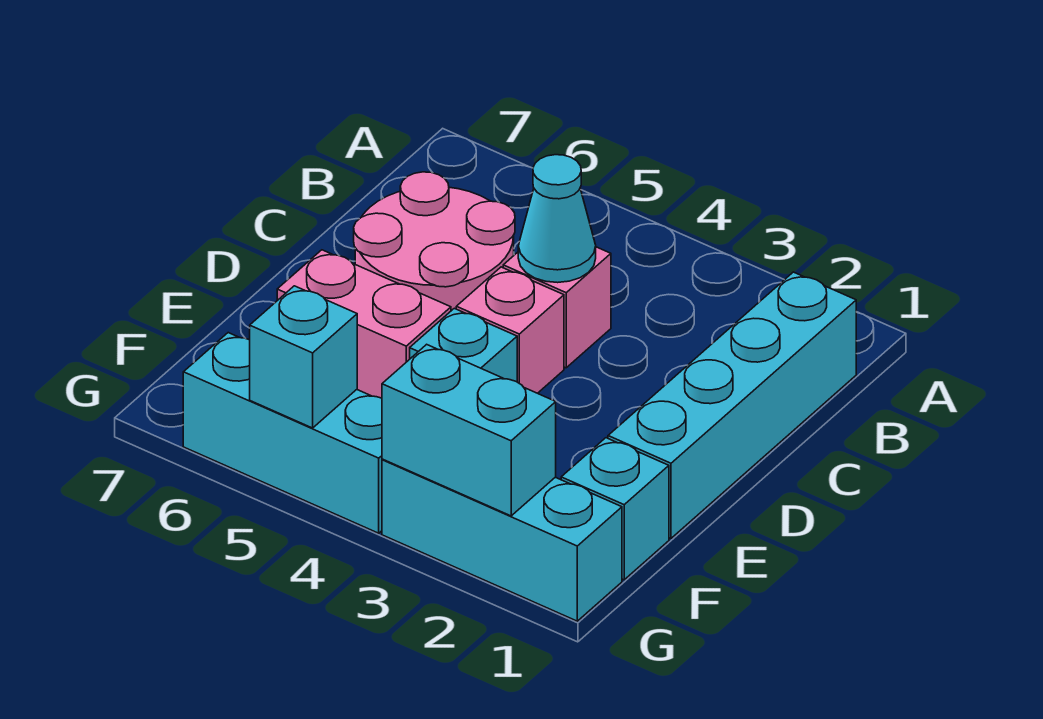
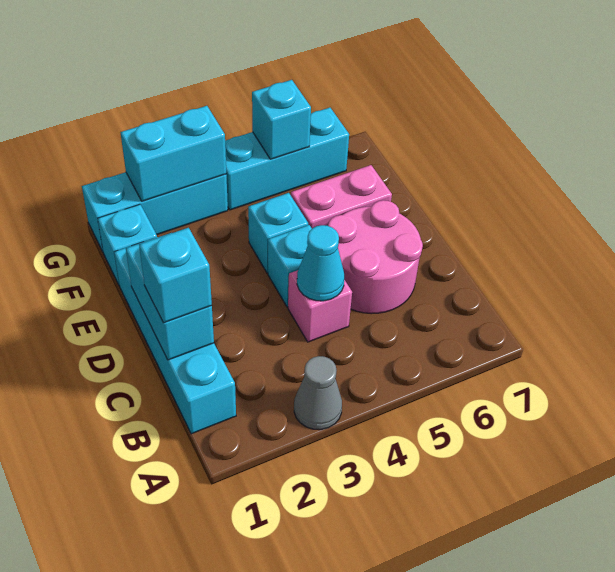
none -> grey 1x1 cone [294,356,342,430]
none -> cyan 1x2 brick [126,233,214,360]
none -> cyan 1x1 brick [139,228,212,323]
pink 1x1 brick [456,267,564,393] -> cyan 1x1 brick [268,225,312,307]

